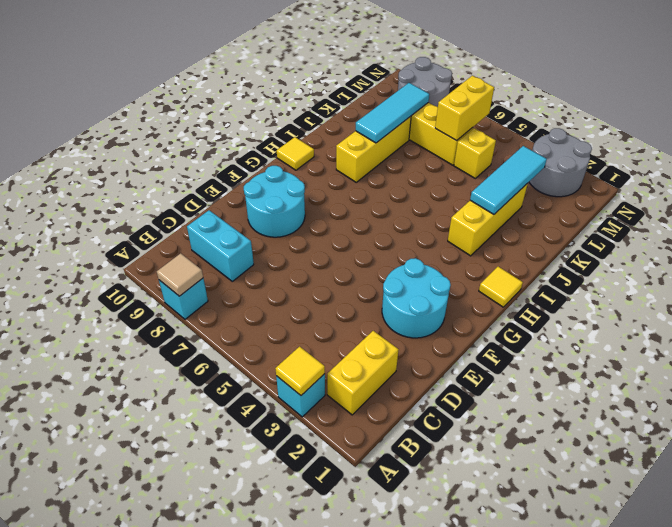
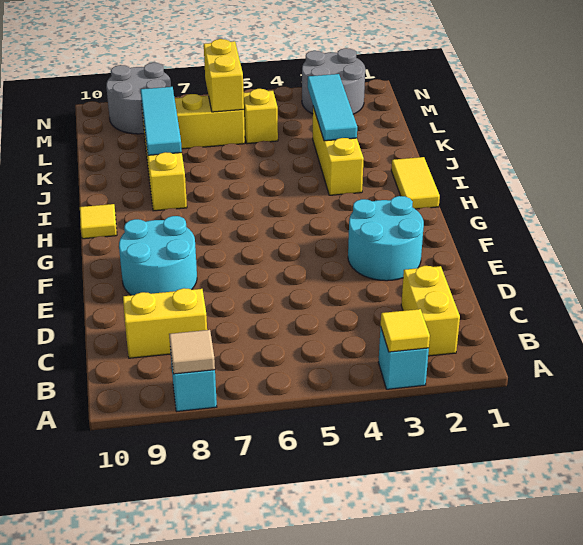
cyan 1x2 brick [187,210,254,281] -> yellow 1x2 brick [123,288,207,358]
yellow 1x1 tile [479,267,523,307] -> yellow 1x2 tile [391,157,440,209]

